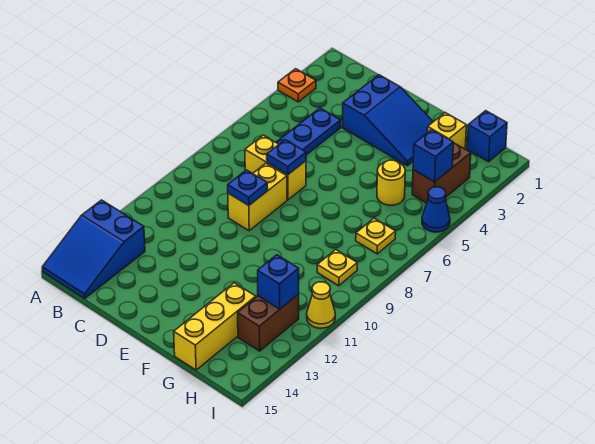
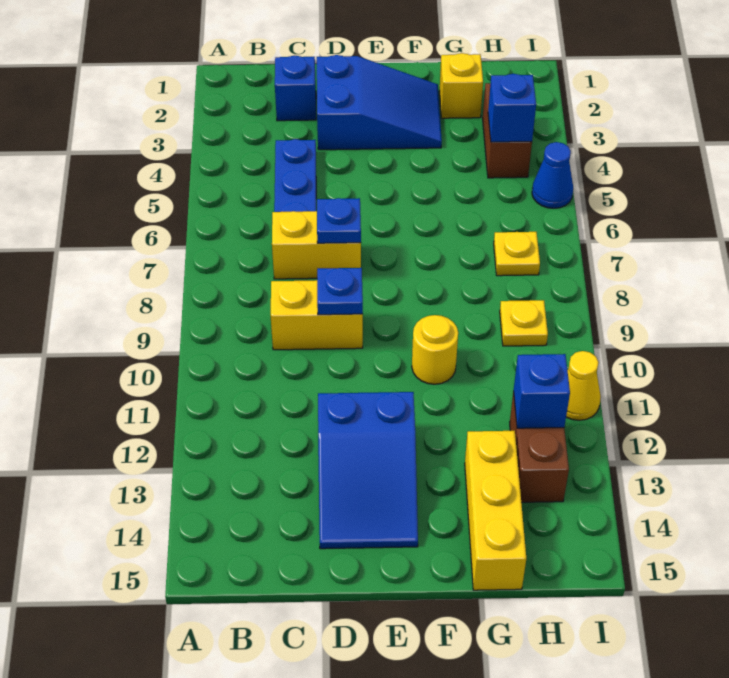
orange 1x1 plate [278,69,316,102] -> none
blue 2x3 slope [42,200,145,298] -> blue 2x3 slope moved to [318,392,418,549]
yellow 1x2 brick [228,163,287,231] -> yellow 1x2 brick turned to [271,280,363,350]
yellow 1x1 round brick [377,160,405,205] -> yellow 1x1 round brick moved to [412,315,458,384]
blue 1x1 brick [467,111,507,162] -> blue 1x1 brick moved to [275,55,316,121]

